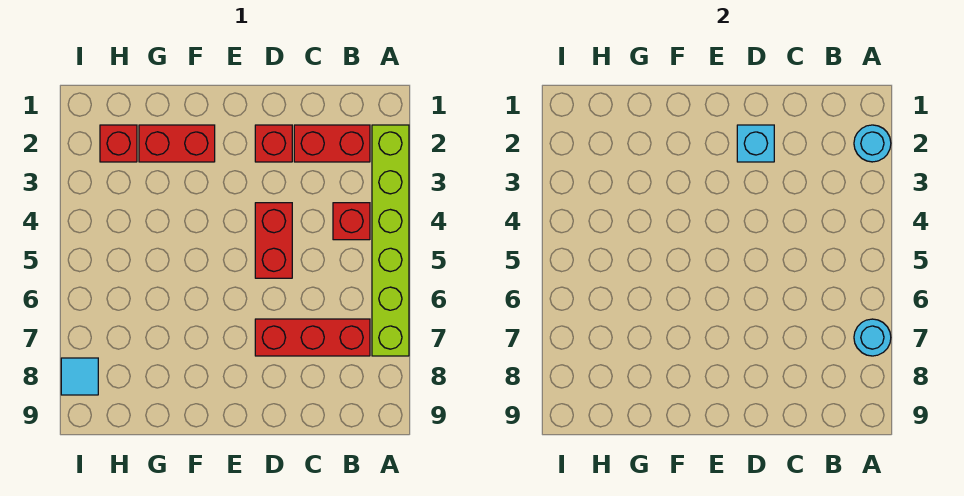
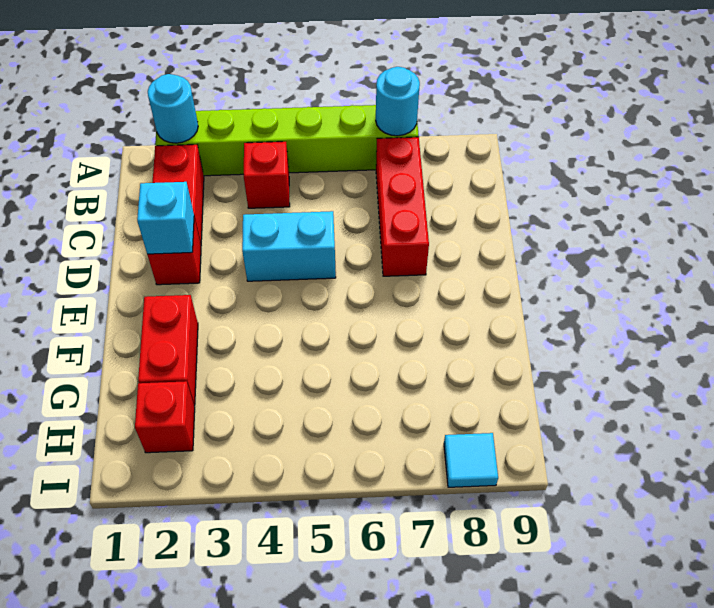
red 1x2 brick [255,203,292,278] -> cyan 1x2 brick [242,211,336,281]

